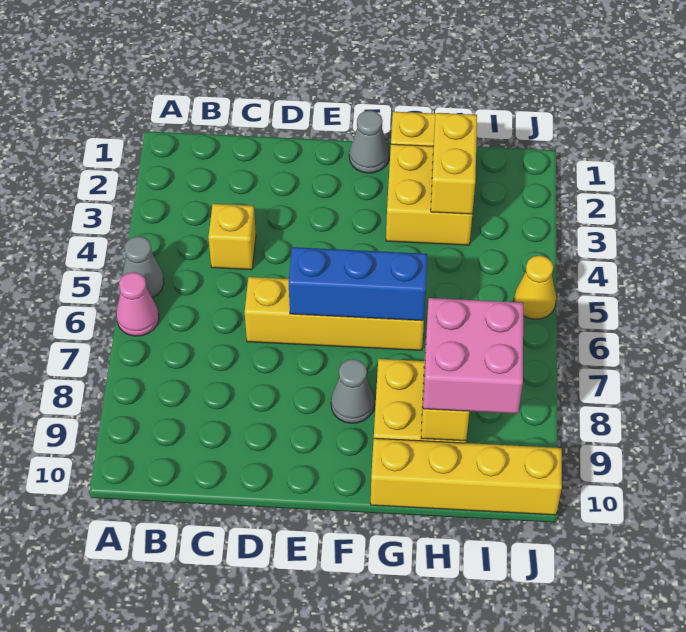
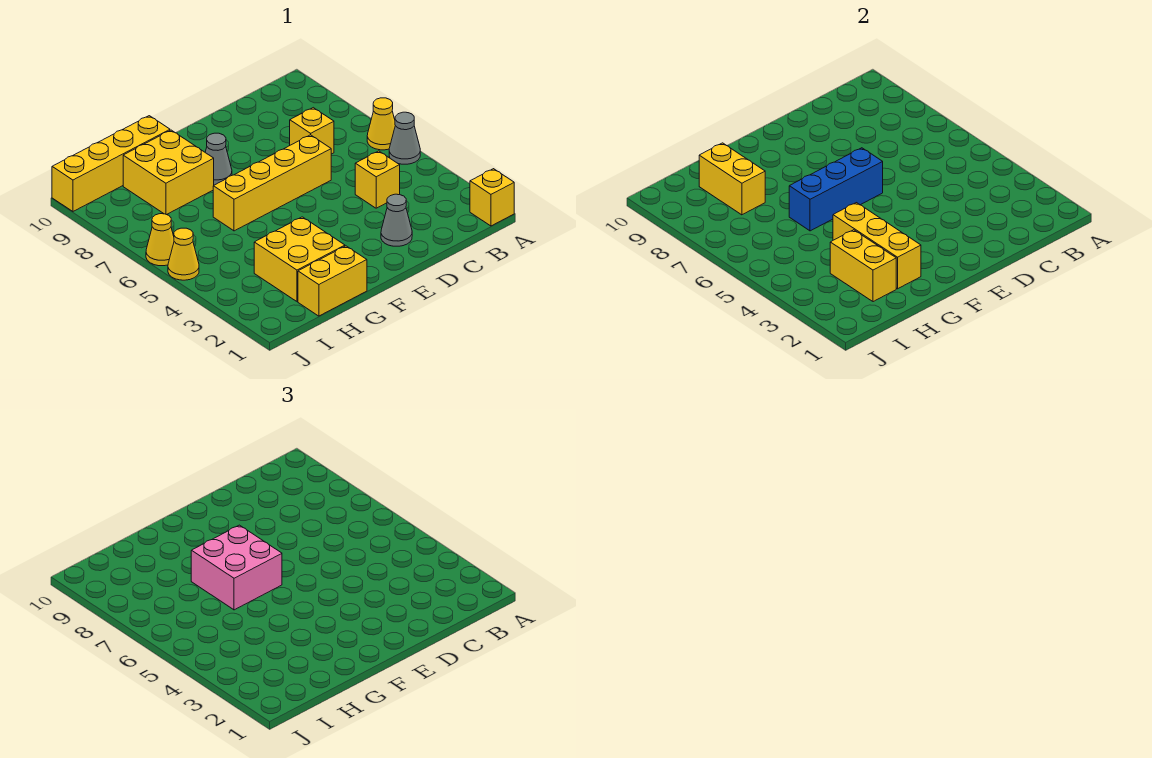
none -> yellow 1x1 brick [470,169,514,226]
pink 1x1 cone [116,272,159,336] -> yellow 1x1 cone [367,98,395,150]
none -> yellow 1x1 brick [290,108,334,154]
grey 1x1 cone [349,110,389,173] -> grey 1x1 cone moved to [381,194,412,246]
none -> yellow 1x3 brick [833,203,921,289]
pink 2x2 brick [423,298,523,414] -> pink 2x2 brick moved to [191,525,282,610]
none -> yellow 1x1 cone [146,214,174,266]

